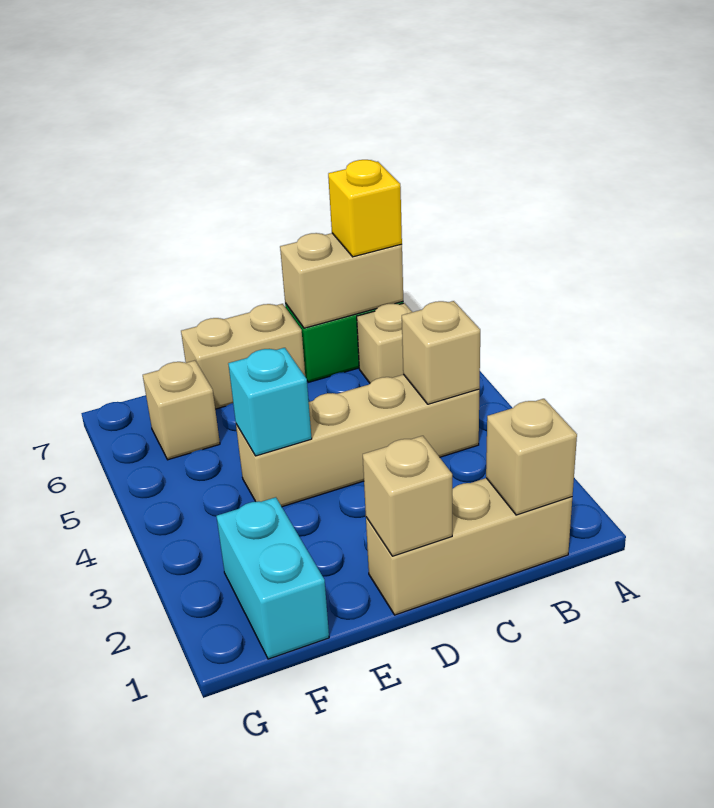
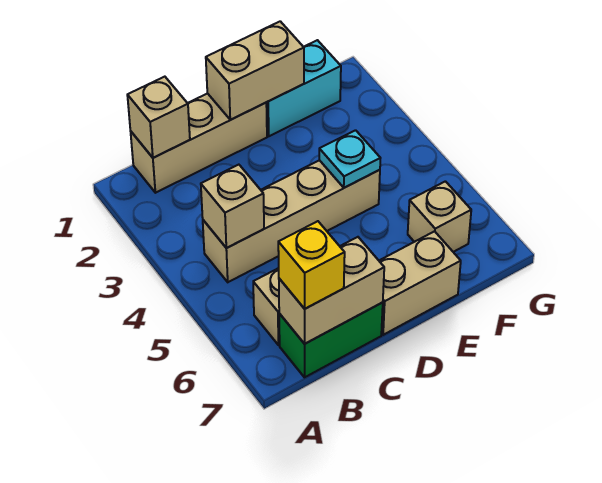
tan 1x1 brick [363,436,452,556] -> tan 1x2 brick [206,21,304,120]
cyan 1x1 brick [228,348,312,456] -> cyan 1x1 plate [319,130,380,188]
cyan 1x2 brick [216,497,329,659] -> cyan 1x2 brick turned to [266,40,341,136]

